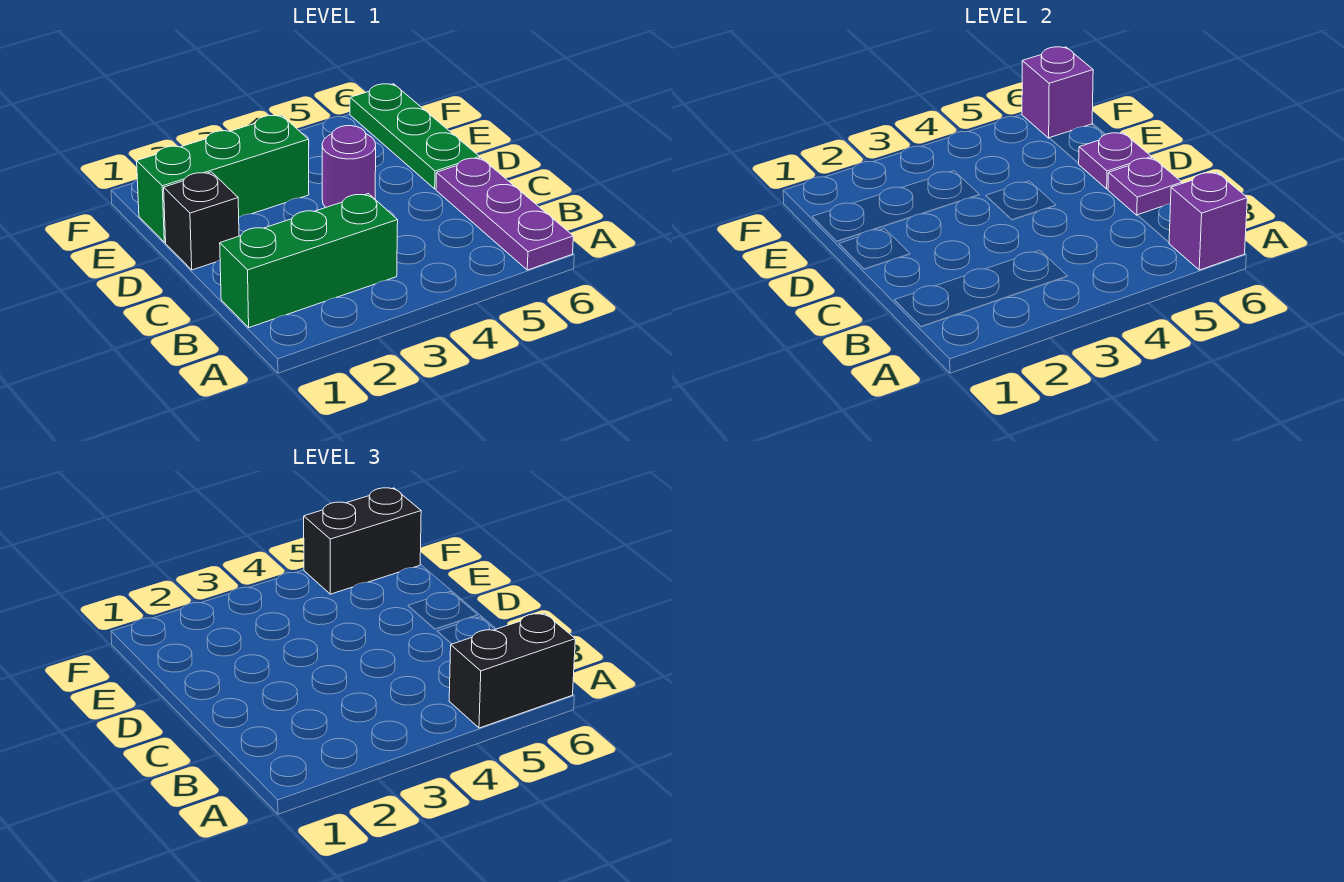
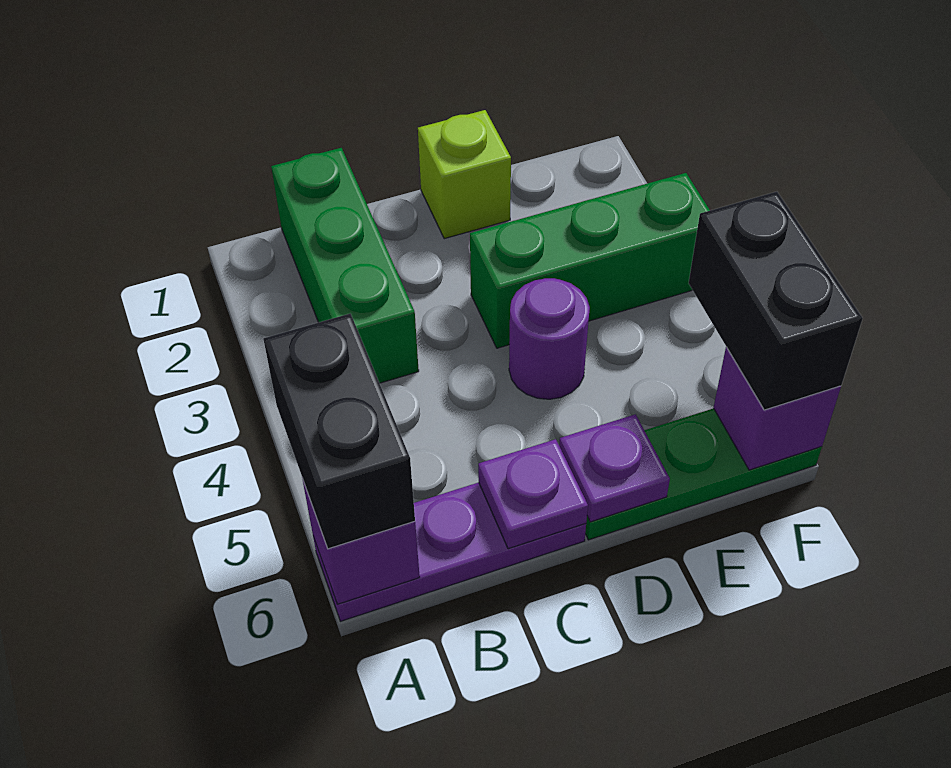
black 1x1 brick [164,172,239,270] -> lime 1x1 brick [418,110,511,239]
green 1x3 brick [137,115,309,242] -> green 1x3 brick turned to [470,173,710,348]

